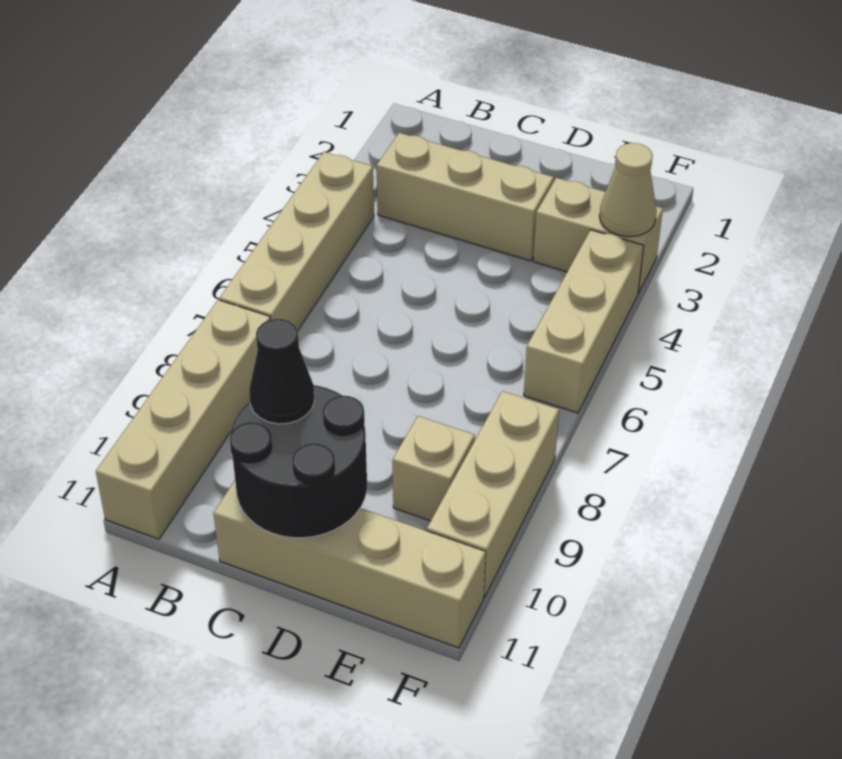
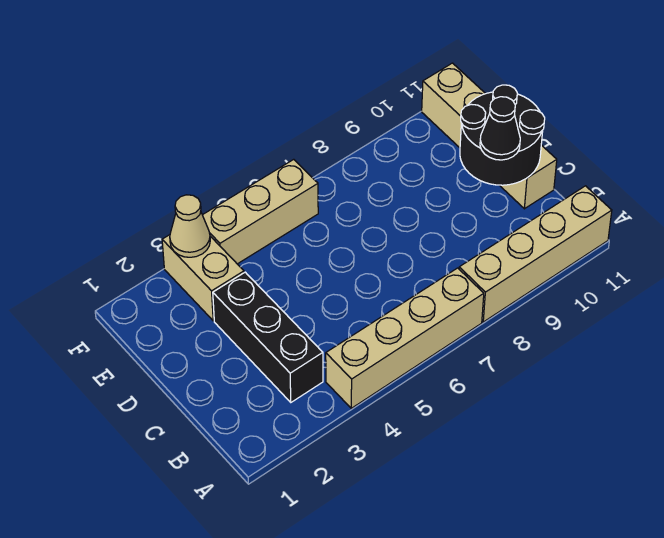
tan 1x3 brick [377,133,554,261] -> black 1x3 brick [213,272,323,402]
tan 1x1 brick [393,416,475,521] -> none
tan 1x3 brick [427,391,559,597] -> none

